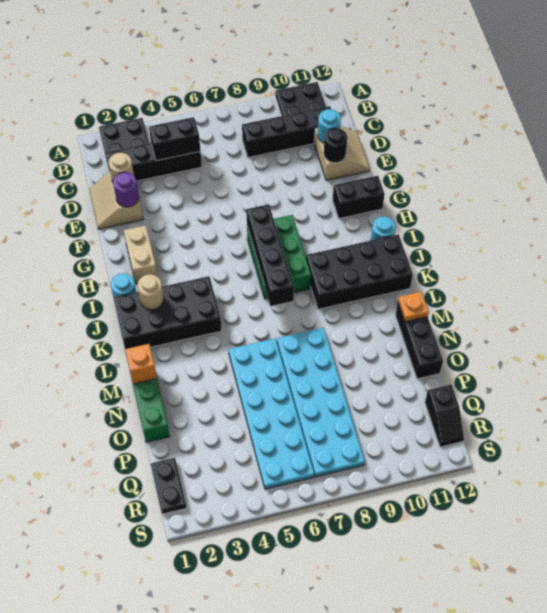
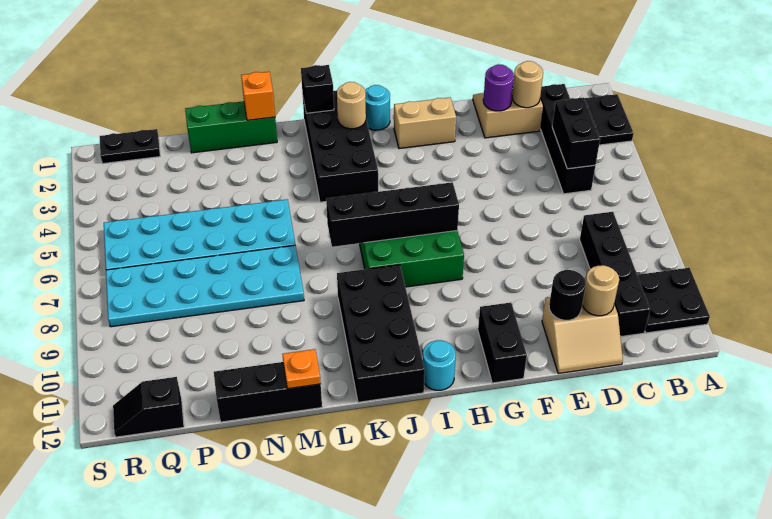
cyan 1x1 round brick [318,109,341,143] -> tan 1x1 round brick [582,265,619,316]
none -> black 1x1 brick [301,65,334,113]

